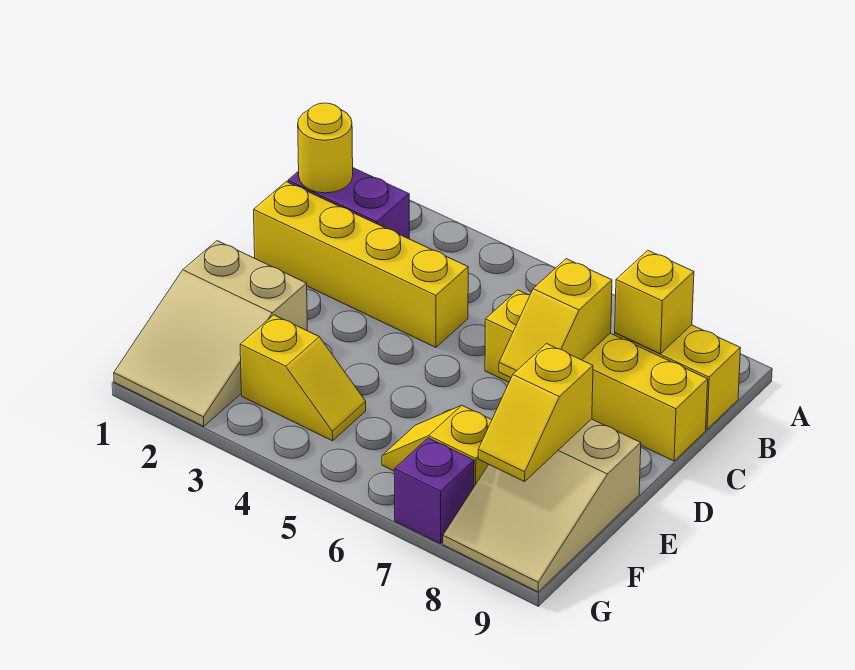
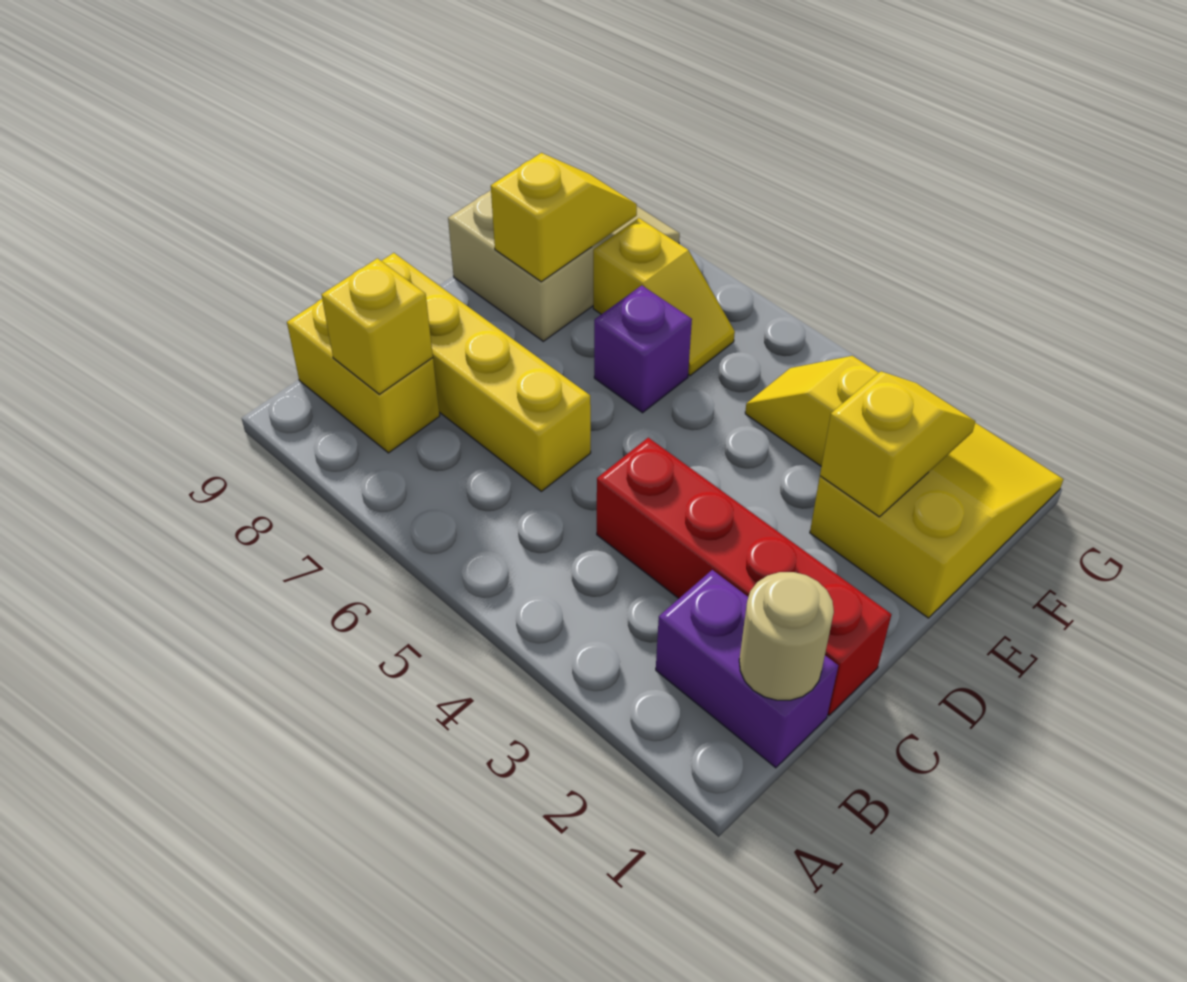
yellow 1x1 round brick [298,103,353,193] -> tan 1x1 round brick [739,572,834,700]
yellow 1x4 brick [254,182,468,347] -> red 1x4 brick [597,438,891,715]
yellow 1x2 slope [499,259,612,378] -> yellow 1x2 slope moved to [820,371,976,517]
tan 2x3 slope [114,241,307,426] -> yellow 2x3 slope [810,423,1063,618]
purple 1x1 brick [394,438,474,544] -> purple 1x1 brick moved to [594,285,692,413]

